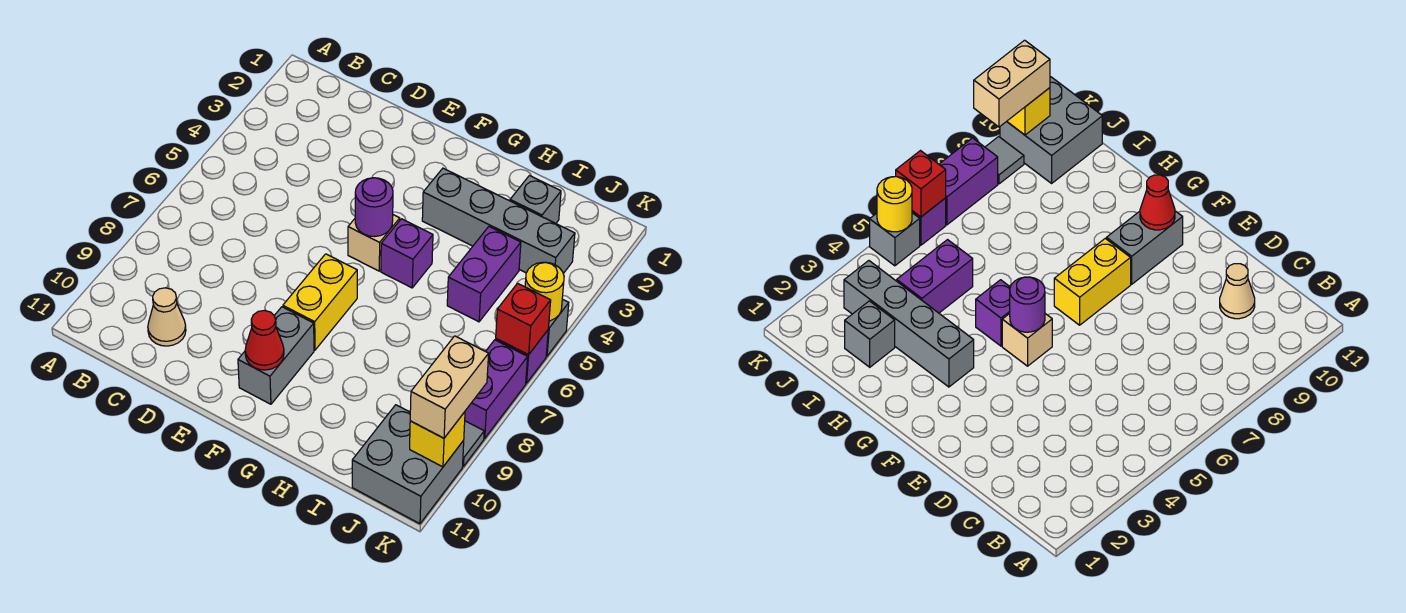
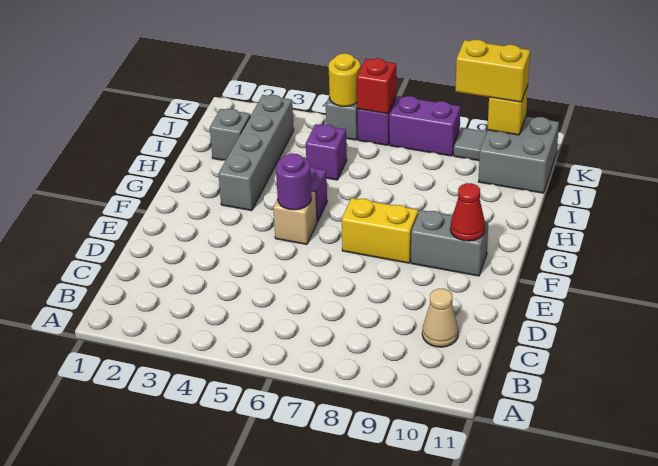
purple 1x2 brick [447,227,521,322] -> purple 1x1 brick [306,124,347,180]
tan 1x2 brick [410,336,489,438] -> yellow 1x2 brick [456,40,530,102]

